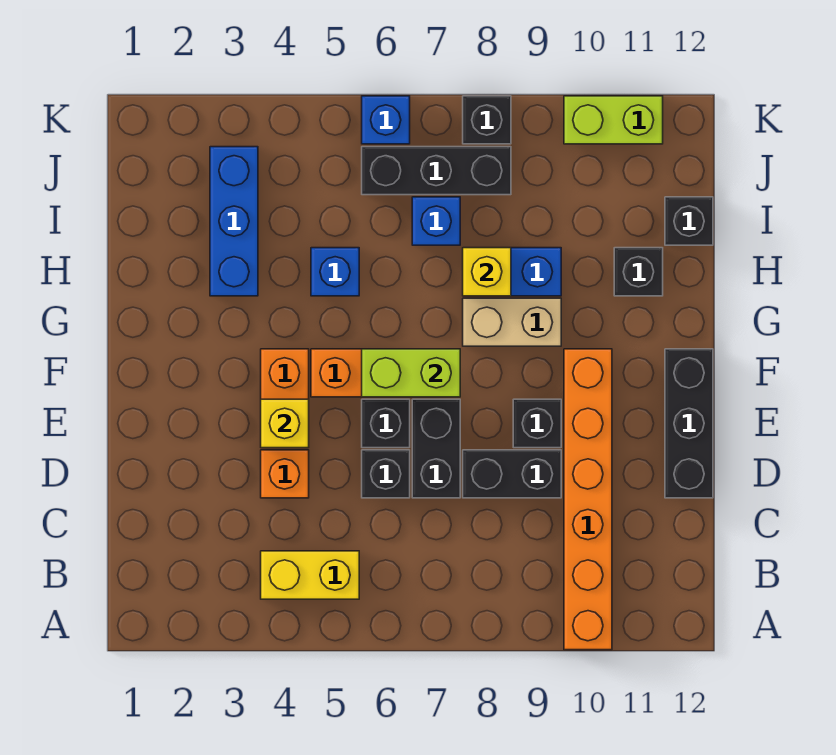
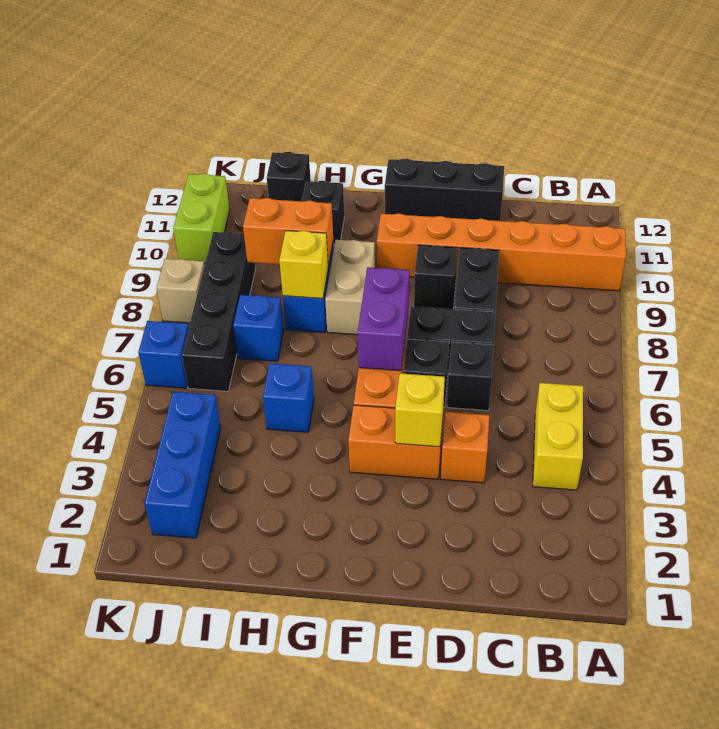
lime 1x2 brick [362,349,460,397] -> purple 1x2 brick [358,267,409,371]
blue 1x3 brick [210,147,258,296] -> blue 1x3 brick turned to [145,392,221,538]
none -> orange 1x2 brick [243,198,333,267]
black 1x3 brick [362,147,511,195] -> black 1x4 brick [182,232,256,391]
black 1x1 brick [463,96,511,144] -> tan 1x1 brick [157,259,204,323]

